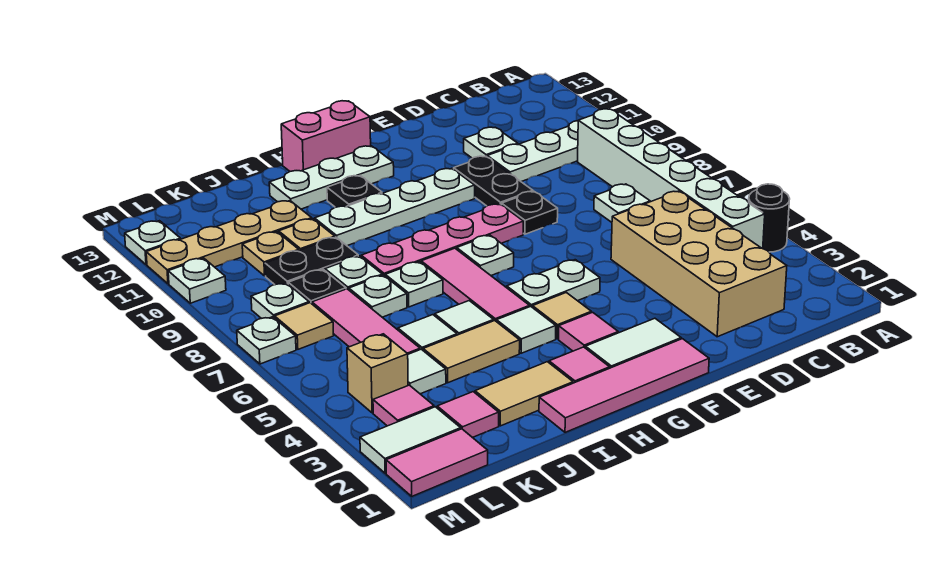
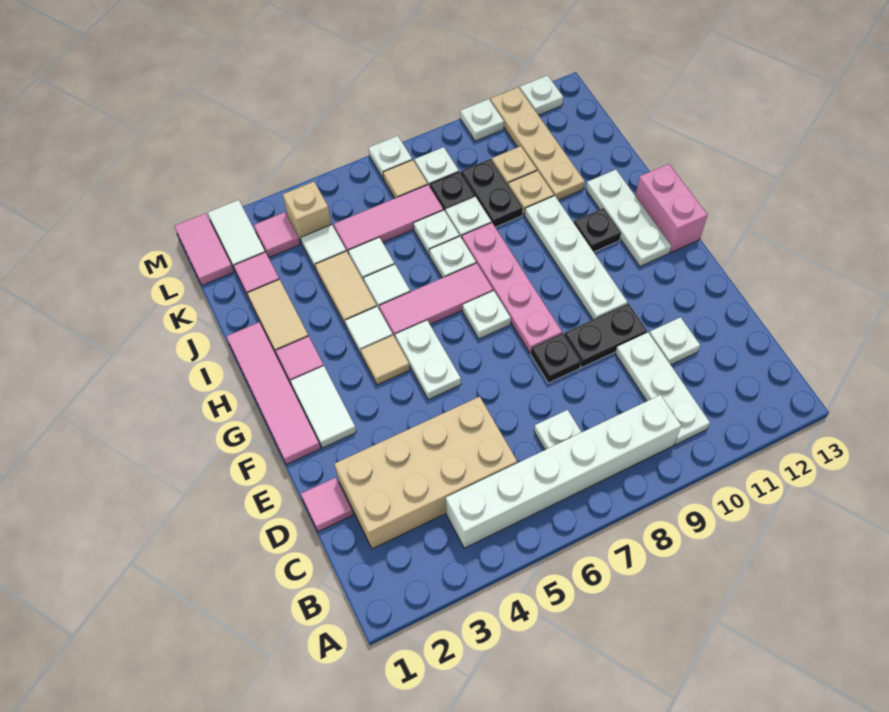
black 1x1 round brick [749,184,790,252] -> none
pink 1x1 tile [559,312,618,351] -> pink 1x1 tile moved to [301,477,353,532]

